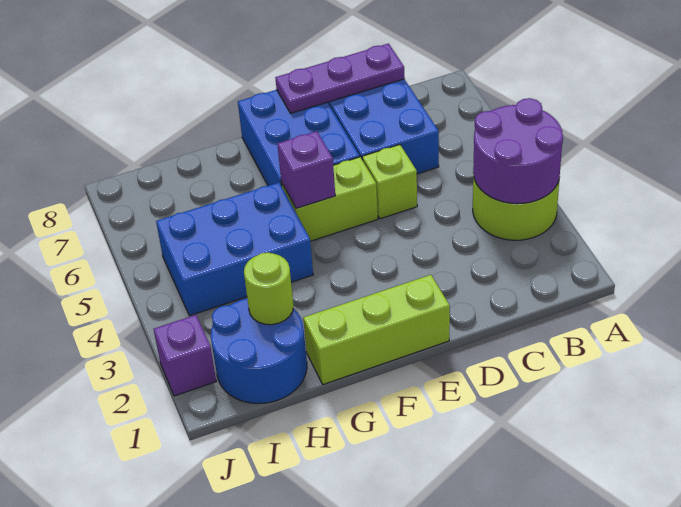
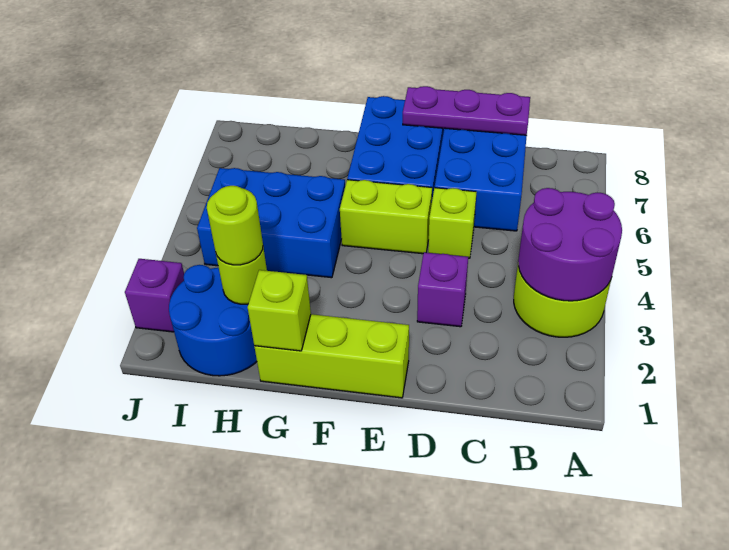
purple 1x1 brick [277,131,335,208] -> purple 1x1 brick moved to [417,252,468,327]
none -> lime 1x1 brick [248,270,311,351]
none -> lime 1x1 round brick [207,186,263,265]

